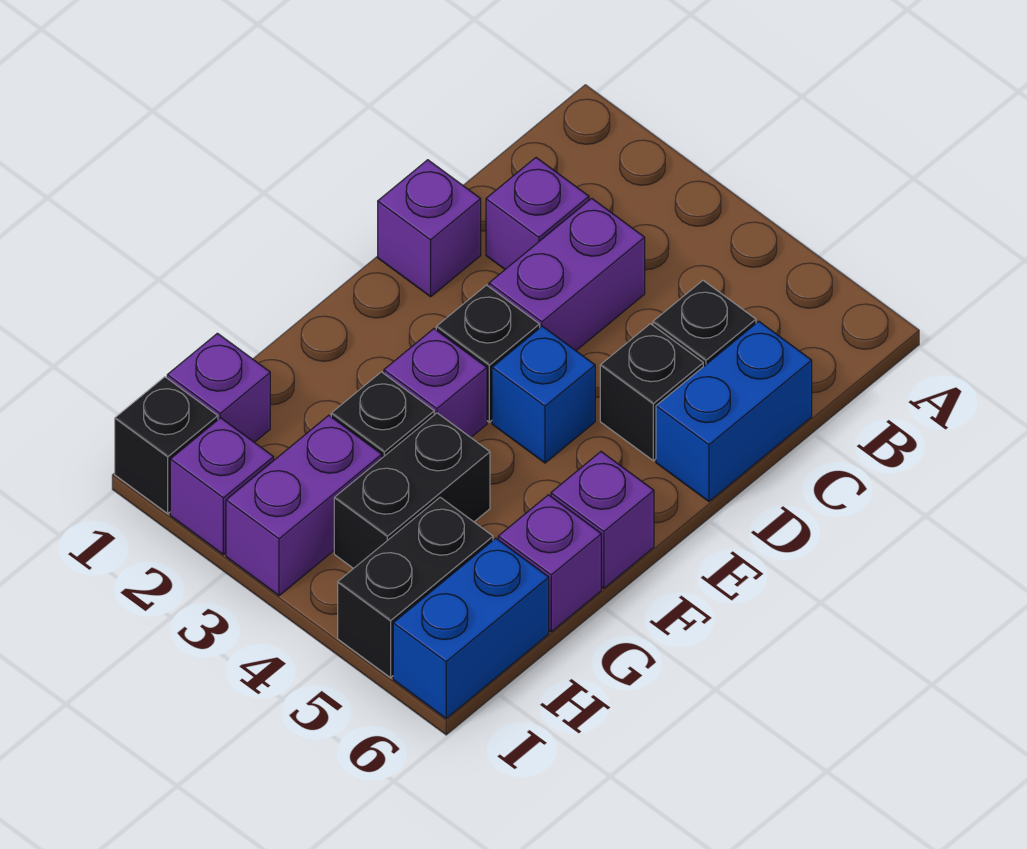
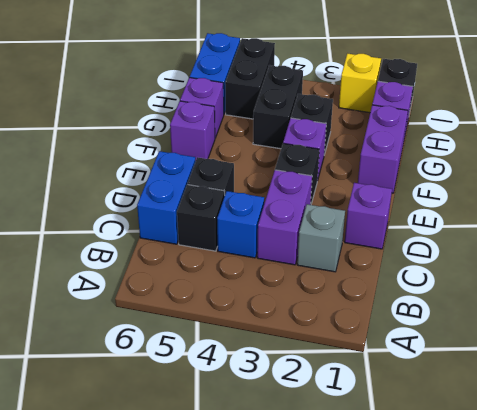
purple 1x1 brick [486,158,589,269] -> grey 1x1 brick [297,204,345,272]
blue 1x1 brick [492,326,595,463] -> blue 1x1 brick moved to [217,191,264,258]
purple 1x2 brick [226,415,382,596] -> purple 1x2 brick moved to [358,105,408,193]
purple 1x1 brick [170,418,274,555] -> yellow 1x1 brick [339,54,381,113]

